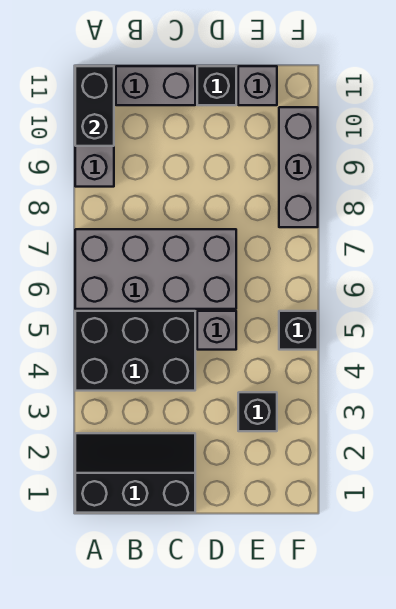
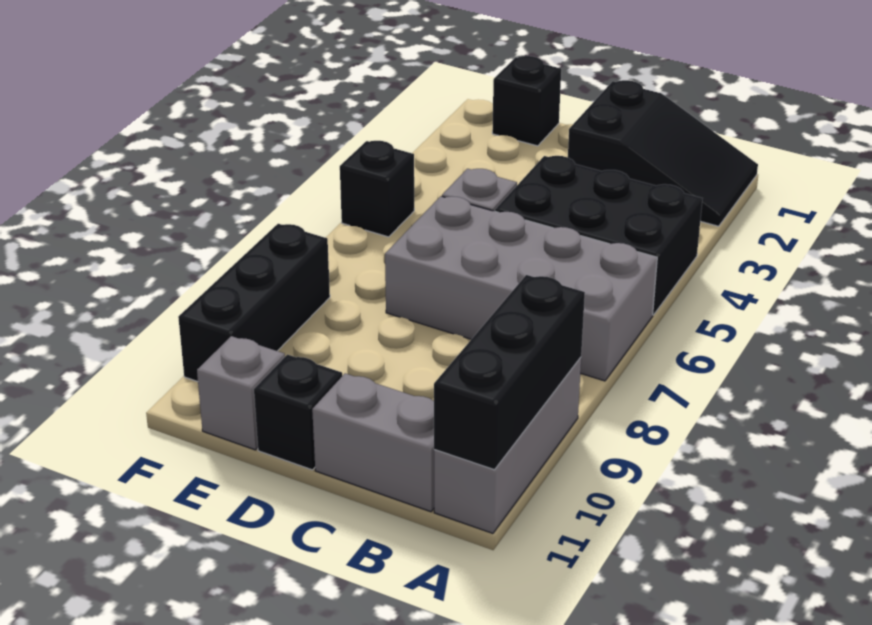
black 2x3 slope [75,433,195,513] -> black 2x3 slope turned to [568,80,758,226]
black 1x2 brick [75,66,114,146] -> black 1x3 brick [434,275,585,470]
black 1x1 brick [238,392,277,431] -> black 1x1 brick moved to [492,56,561,146]
grey 1x3 brick [279,107,318,227] -> black 1x3 brick [178,224,330,382]

